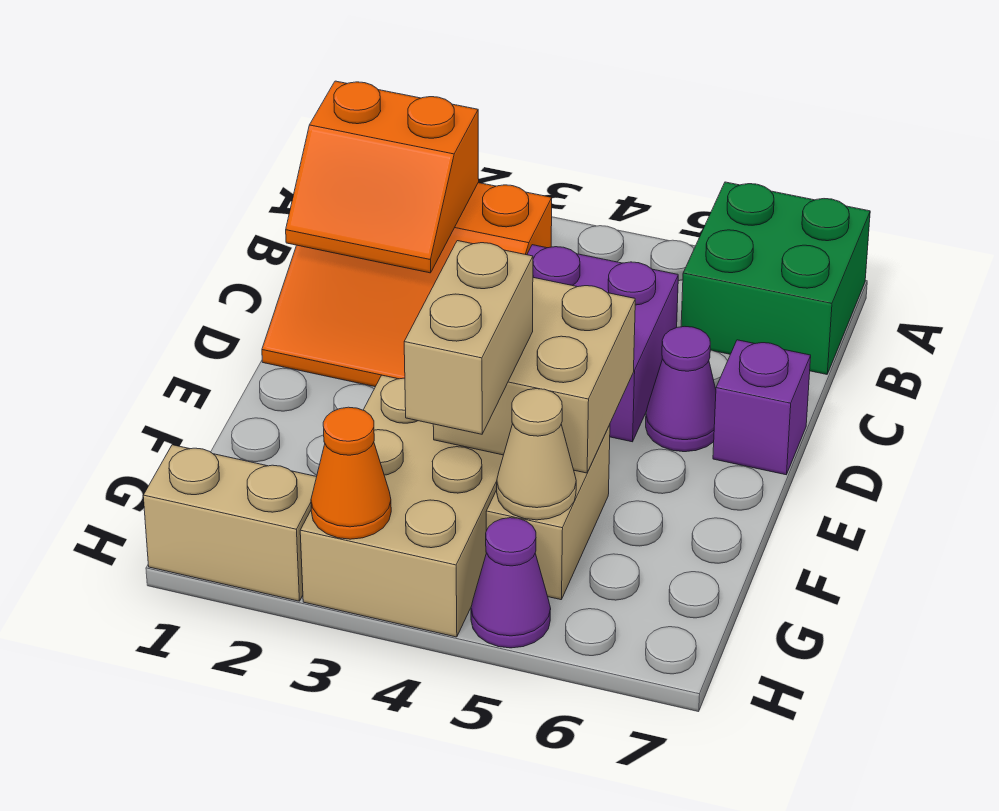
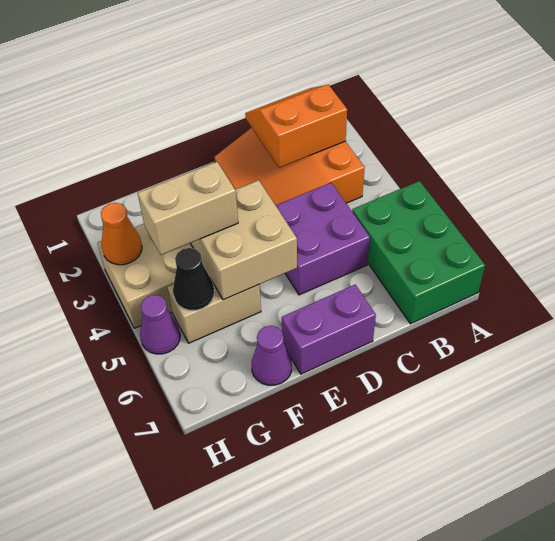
green 2x2 brick [681,182,870,374] -> green 2x3 brick [352,181,485,324]
orange 2x2 slope [286,81,479,273] -> orange 2x2 slope turned to [245,85,347,168]
purple 1x1 cone [646,327,716,452] -> purple 1x1 cone moved to [252,326,292,385]
purple 1x1 brick [713,340,811,475] -> purple 1x2 brick [282,285,376,374]
tan 1x1 cone [497,389,576,520] -> black 1x1 cone [173,248,214,310]
tan 1x2 brick [143,445,316,601] -> none

